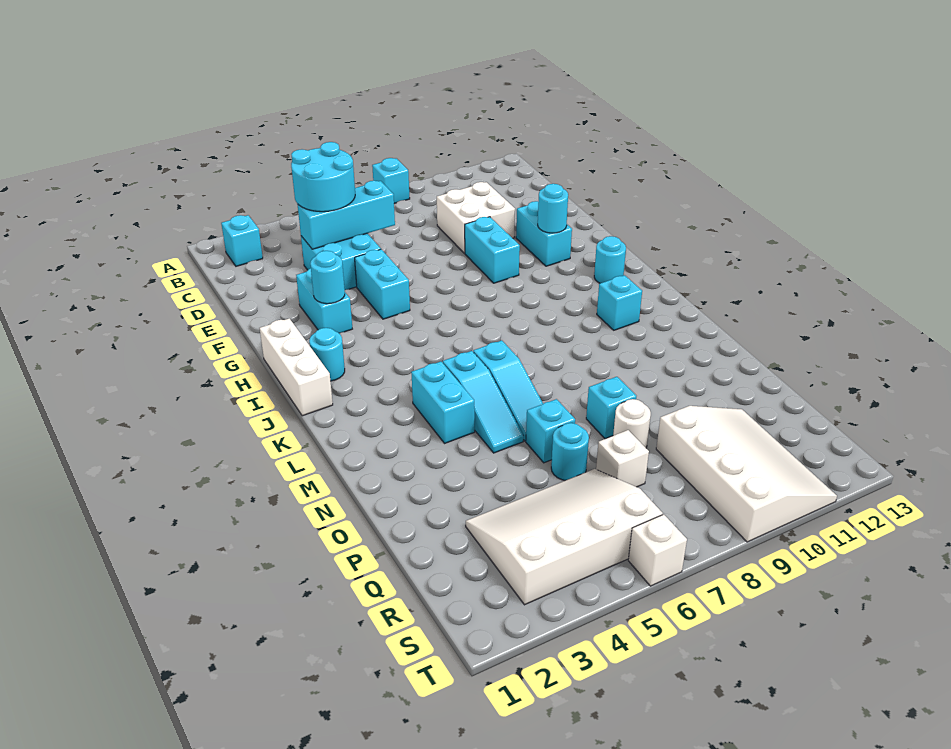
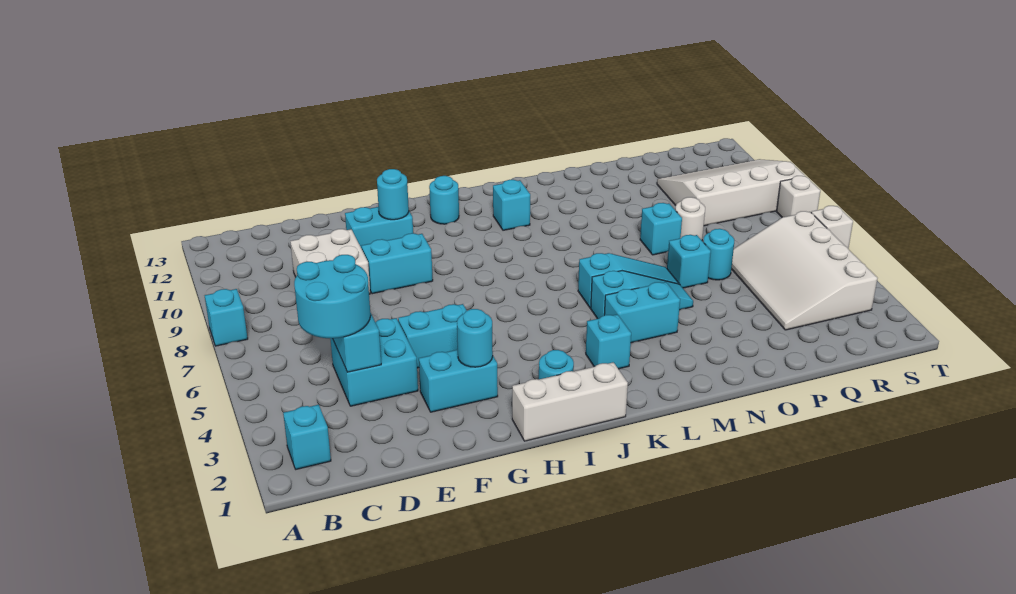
none -> cyan 1x1 brick [586,314,631,369]
white 1x1 brick [596,430,649,487] -> white 1x1 brick moved to [776,176,820,218]

